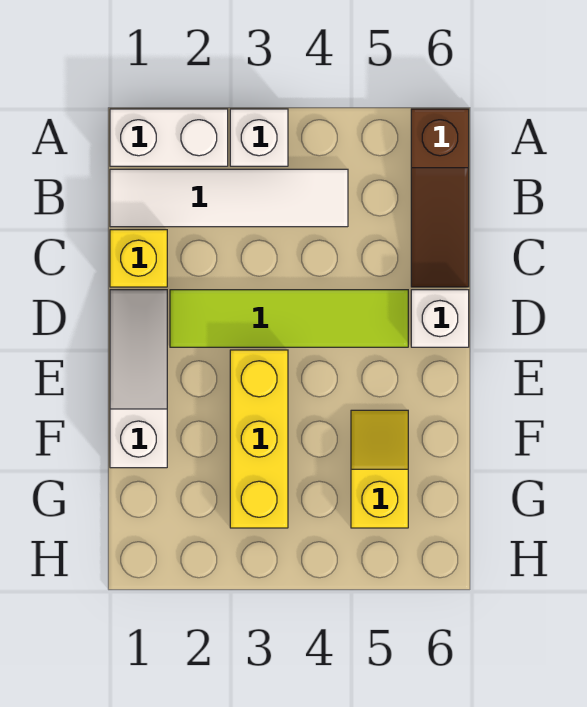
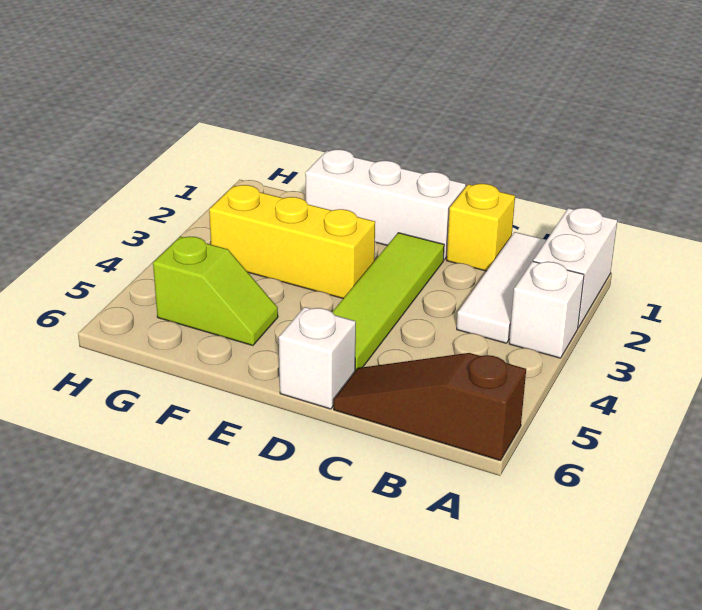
white 1x4 tile [110,169,348,227] -> white 1x3 tile [457,232,546,343]
white 1x3 slope [110,290,167,468] -> white 1x3 brick [305,150,466,260]
yellow 1x2 slope [351,410,408,528] -> lime 1x2 slope [153,236,278,345]

